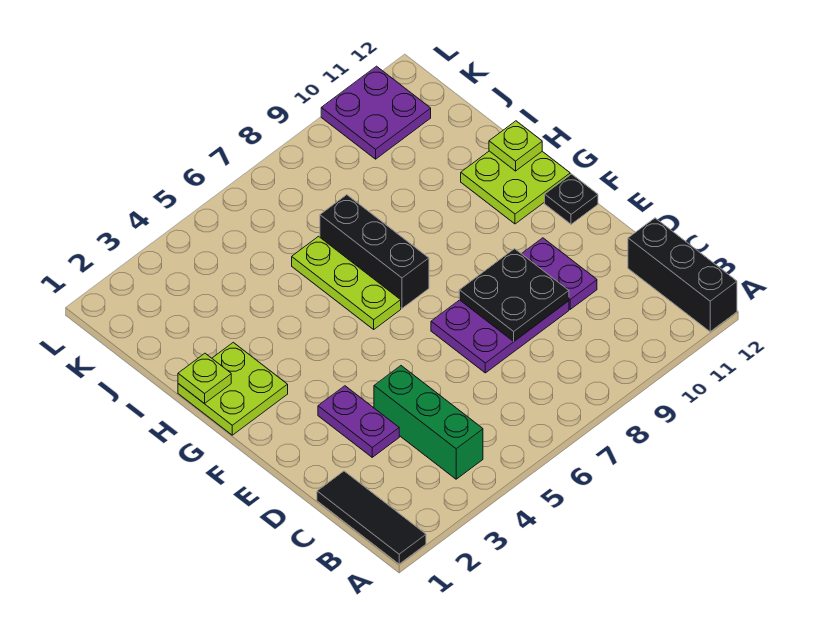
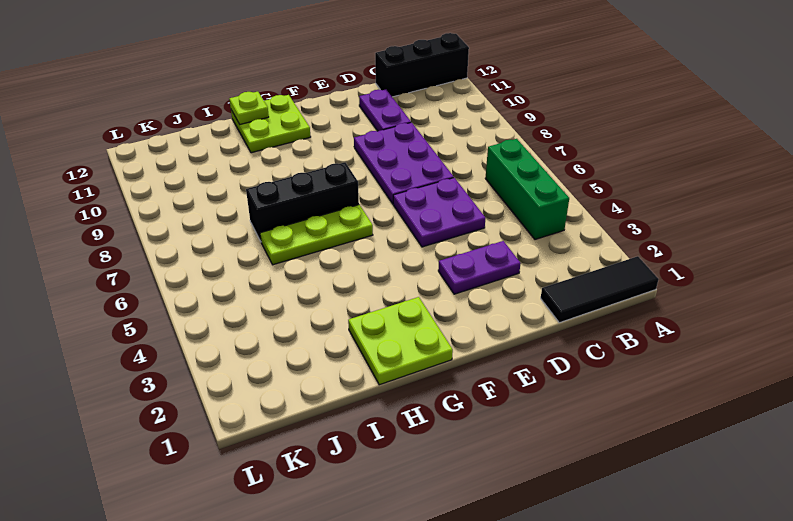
green 1x3 brick [374,366,483,479] -> green 1x3 brick turned to [485,139,569,240]
black 2x2 plate [459,249,569,341] -> none
purple 1x2 plate [522,238,597,309] -> purple 1x2 plate turned to [359,90,411,131]
black 1x1 plate [545,174,598,224] -> none
lime 1x1 plate [178,353,231,403] -> none
purple 2x2 plate [321,66,431,159] -> purple 2x2 plate moved to [393,178,485,247]

